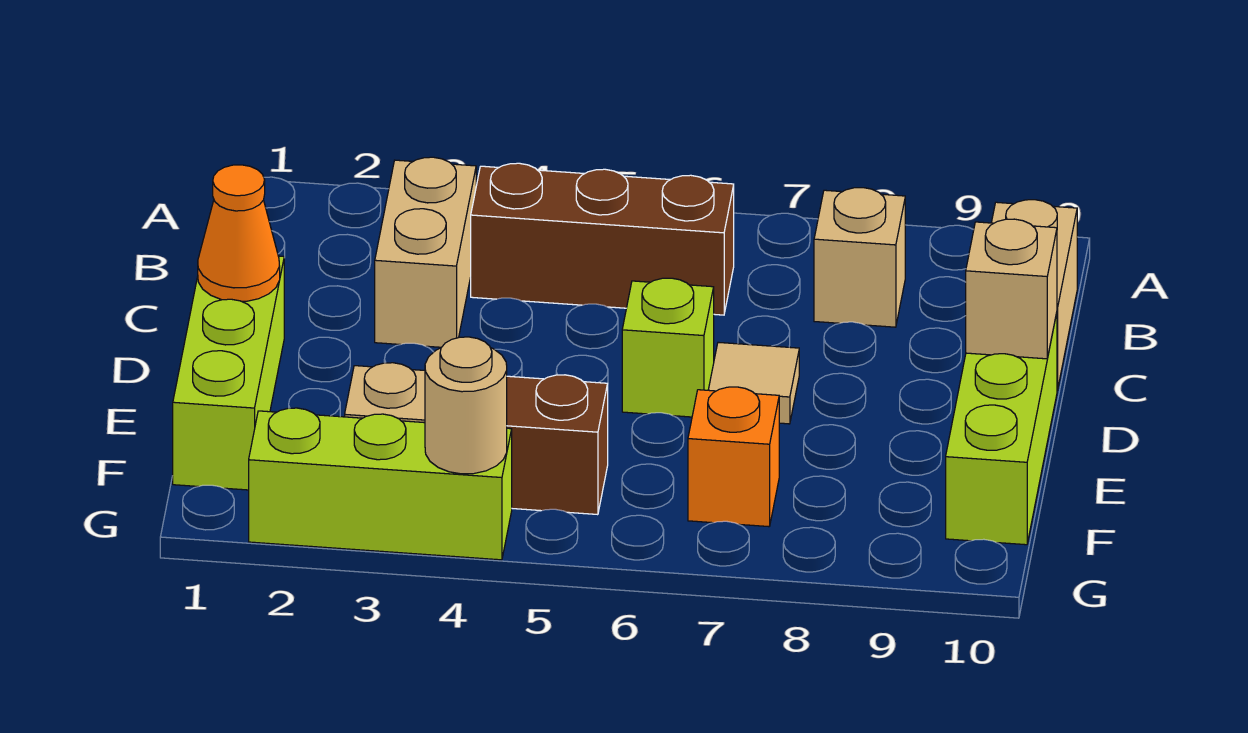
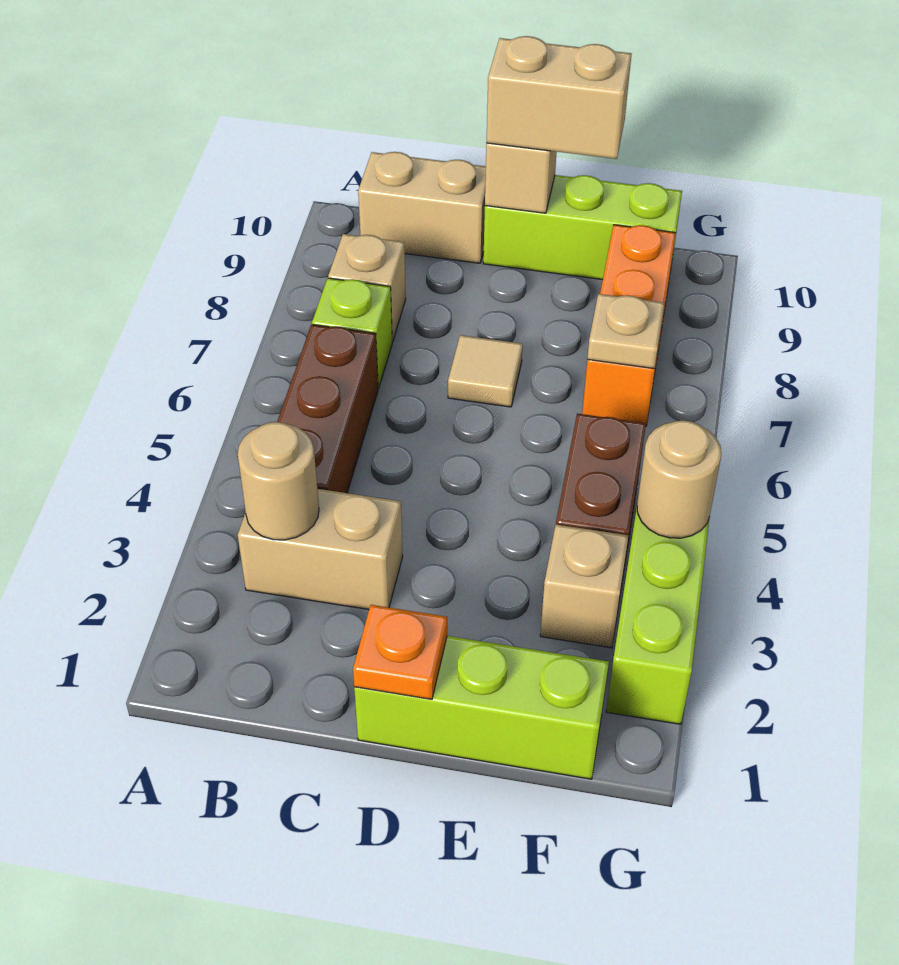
none -> tan 1x1 round brick [238,422,319,540]
orange 1x1 cone [198,165,280,302] -> orange 1x1 plate [353,605,447,699]
lime 1x1 brick [622,278,714,417] -> lime 1x1 brick moved to [312,278,392,388]
none -> tan 1x2 brick [486,36,631,159]
orange 1x1 brick [688,387,779,527] -> orange 1x3 brick [582,225,676,426]
none -> tan 1x1 plate [587,294,664,369]

